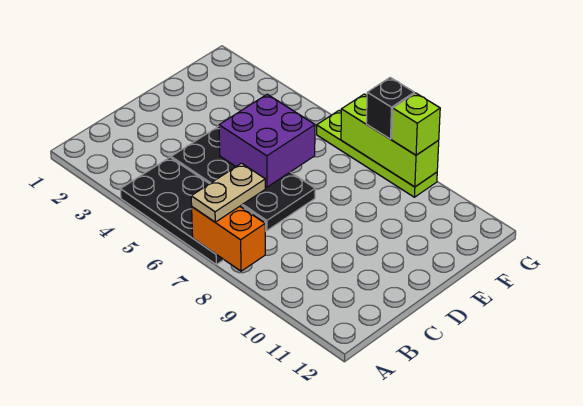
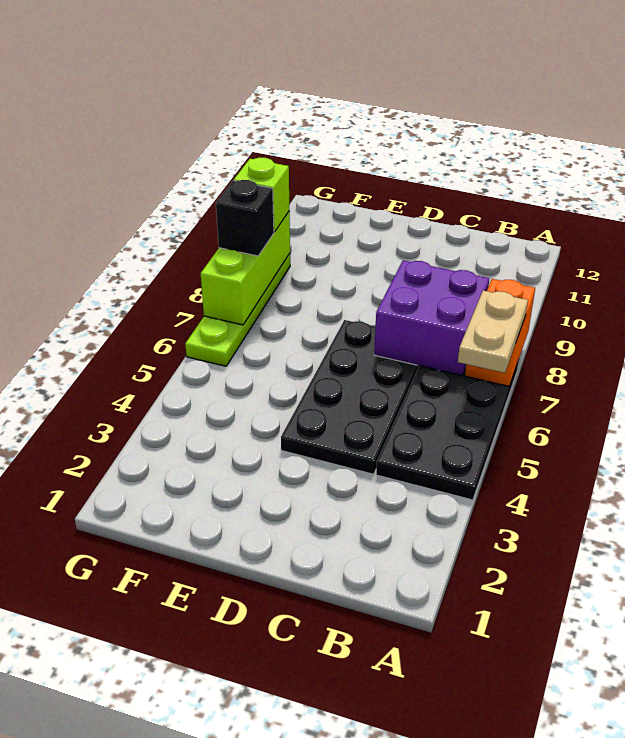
tan 1x2 plate [191,163,265,222] -> tan 1x2 plate turned to [458,290,528,373]
purple 2x2 brick [219,94,315,187] -> purple 2x2 brick moved to [374,260,490,375]

